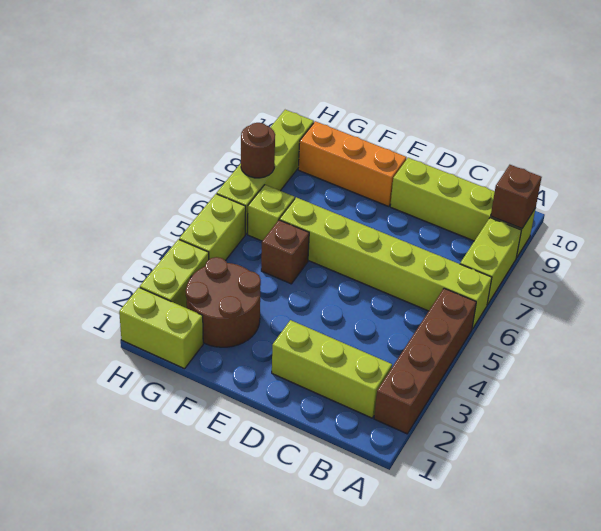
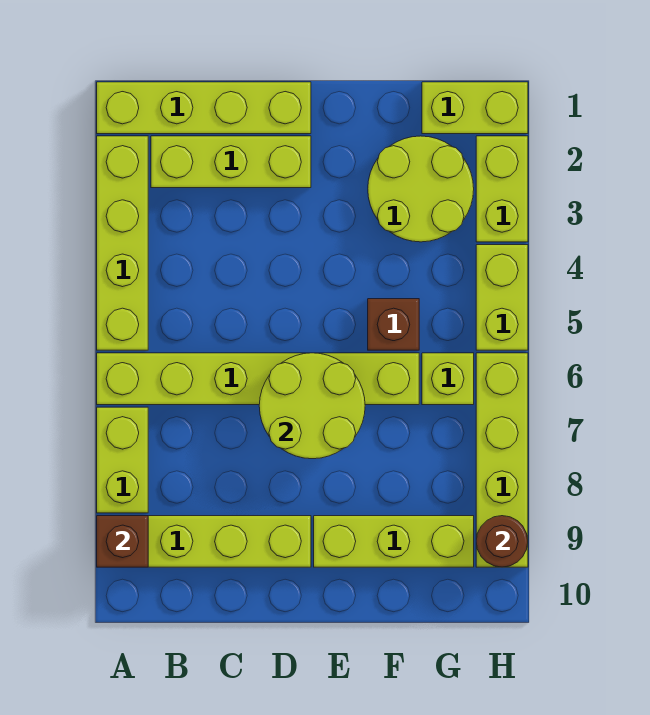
none -> lime 1x4 brick [97,82,311,134]
brown 1x4 brick [374,288,476,434] -> lime 1x4 brick [97,136,148,350]
none -> lime 2x2 round brick [259,353,365,459]
orange 1x3 brick [298,121,406,206] -> lime 1x3 brick [314,516,474,567]
brown 2x2 round brick [186,257,261,347] -> lime 2x2 round brick [368,136,474,242]
brown 1x1 round brick [241,123,275,178] -> brown 1x1 round brick moved to [476,516,528,567]

